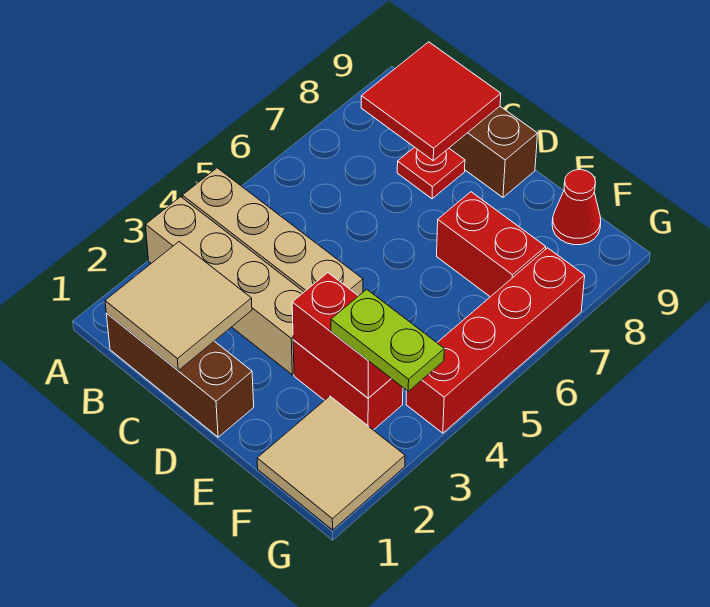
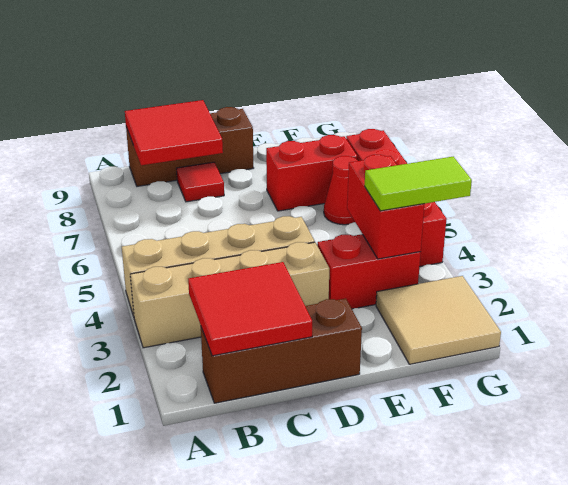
tan 2x2 tile [105,242,252,370] -> red 2x2 tile [188,262,312,356]
red 1x1 plate [397,147,465,199] -> red 1x1 tile [176,162,224,202]
red 1x2 brick [292,273,391,398] -> red 1x2 brick turned to [347,155,424,259]
lime 1x2 plate [331,289,444,391] -> lime 1x2 tile [365,157,472,211]
red 1x1 cone [552,170,601,245] -> red 1x1 cone moved to [324,156,358,225]

